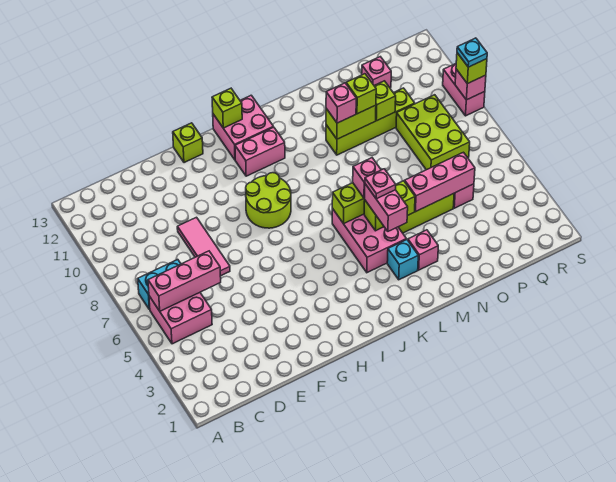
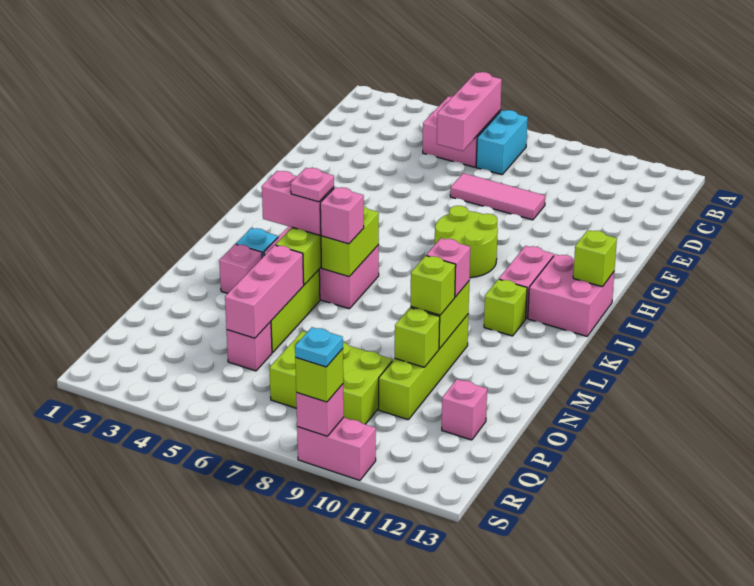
lime 1x1 brick [173,123,203,163] -> lime 1x1 brick moved to [484,279,527,336]

